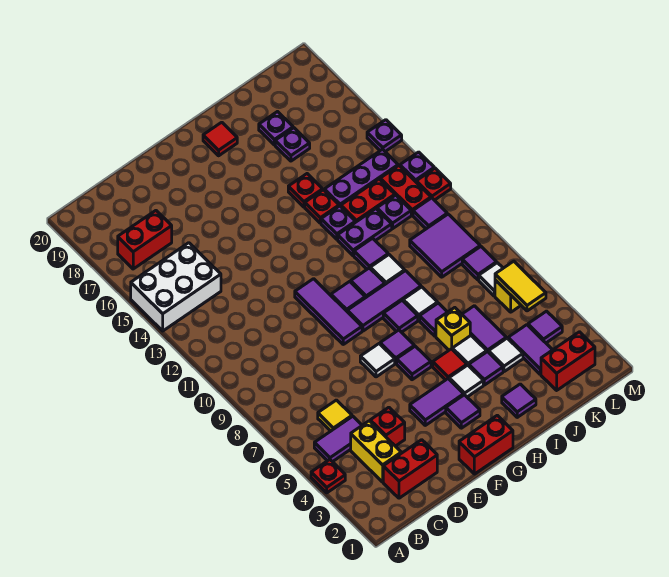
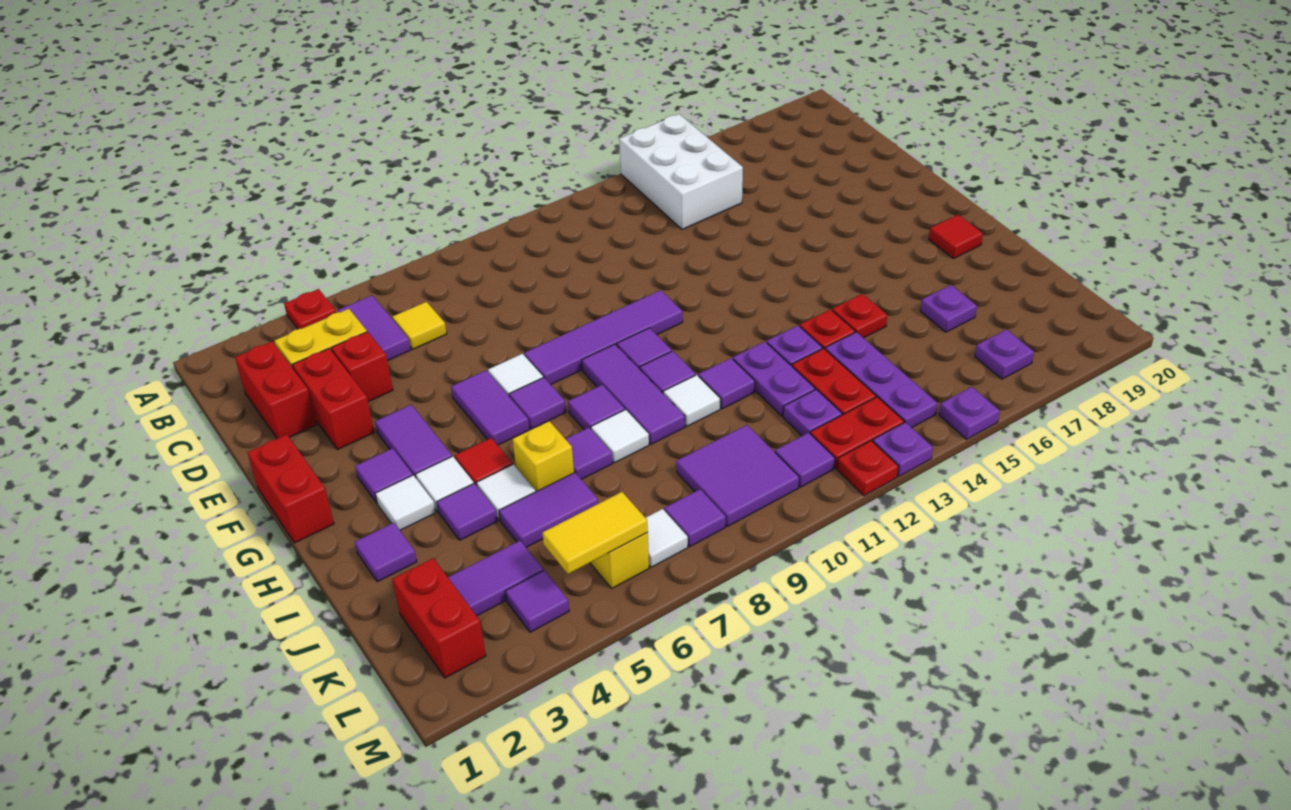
red 1x2 brick [118,211,172,269] -> red 1x2 brick moved to [292,349,374,450]
purple 1x3 tile [295,279,362,344] -> purple 1x4 tile [524,290,683,385]
purple 1x1 tile [397,346,431,380] -> purple 1x2 tile [451,371,529,445]
white 1x1 tile [488,338,523,372] -> white 1x1 tile moved to [375,475,436,530]
purple 1x1 plate [259,112,293,145] -> purple 1x1 plate moved to [975,330,1034,379]

